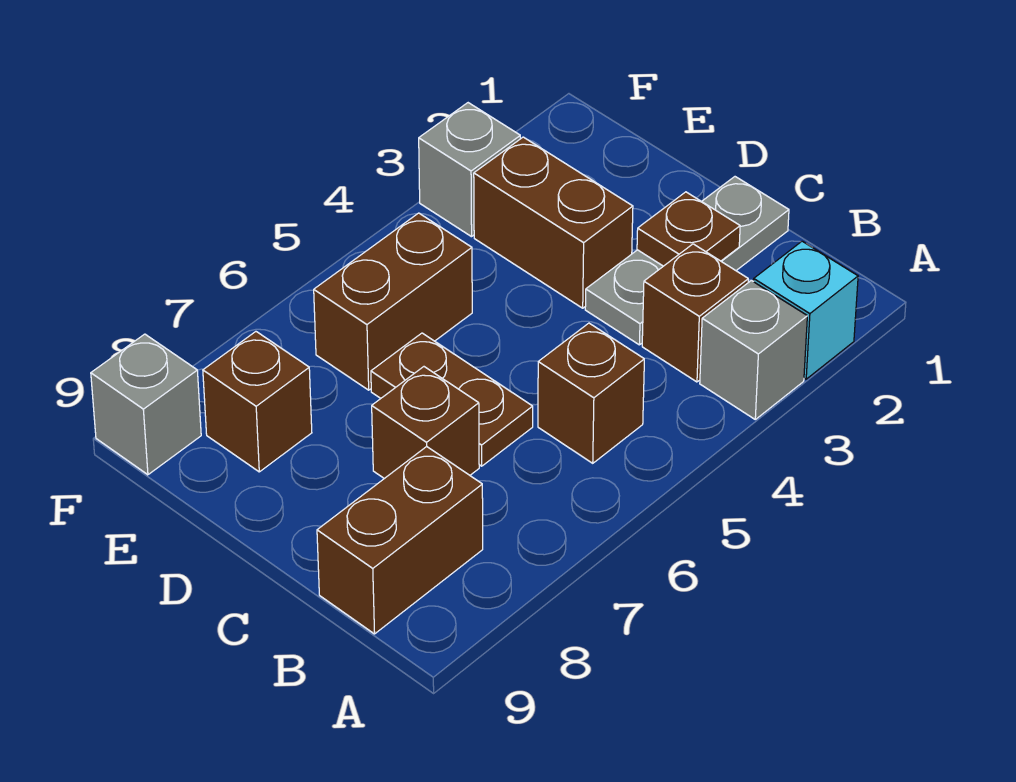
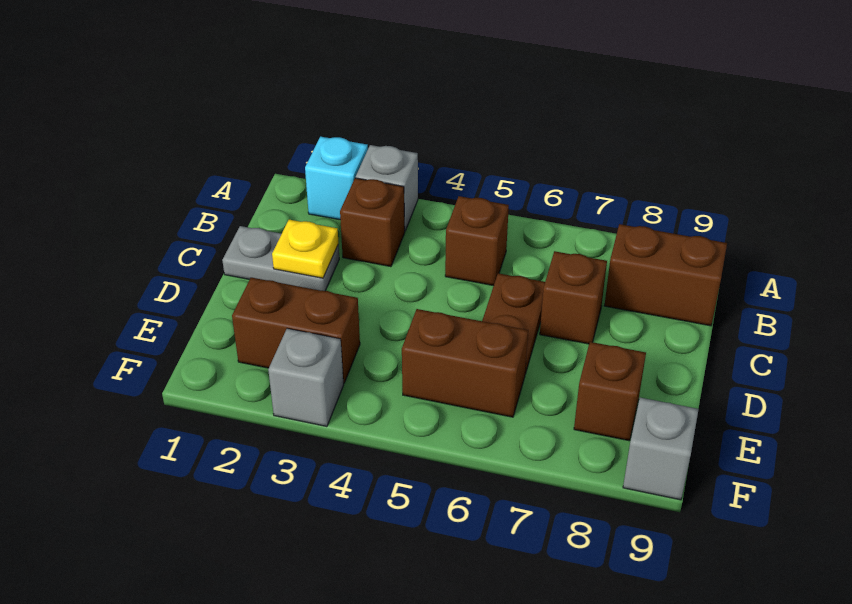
grey 1x3 plate [585,177,789,345] -> grey 1x2 plate [222,226,339,291]
brown 1x1 plate [637,192,740,266] -> yellow 1x1 plate [272,220,339,278]
brown 1x2 brick [474,137,633,308] -> brown 1x2 brick turned to [232,278,360,383]

